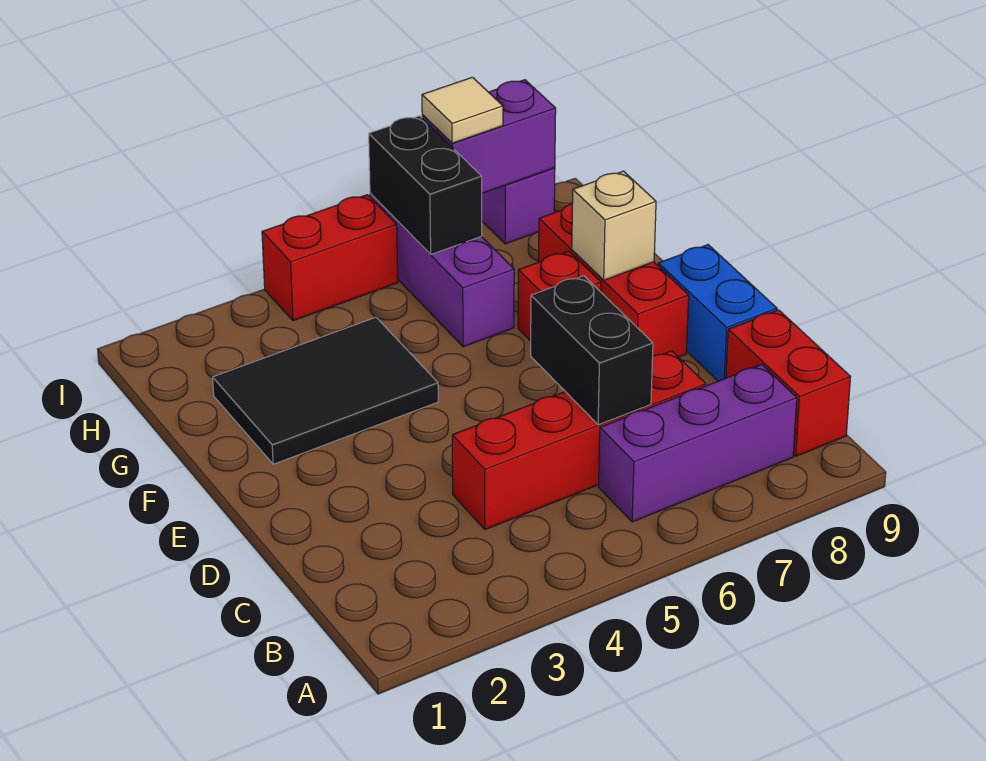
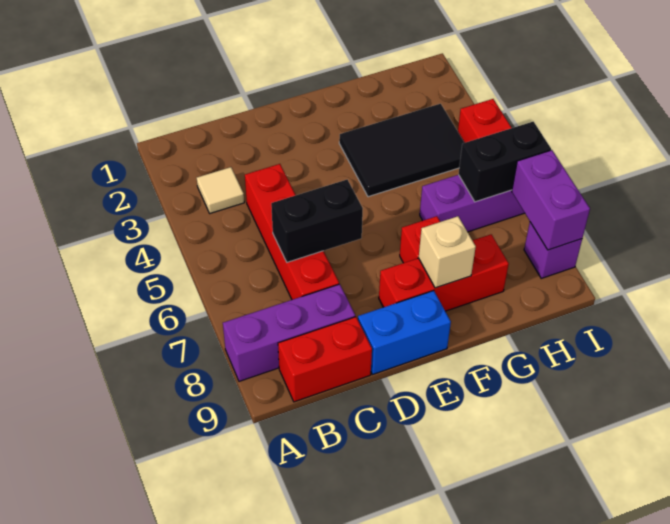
purple 1x3 brick [599,364,797,522] -> purple 1x3 brick turned to [223,284,355,381]
black 2x3 tile [213,317,438,464] -> black 2x3 tile turned to [339,104,464,197]
tan 1x1 tile [422,77,503,143] -> tan 1x1 tile moved to [197,167,244,213]

